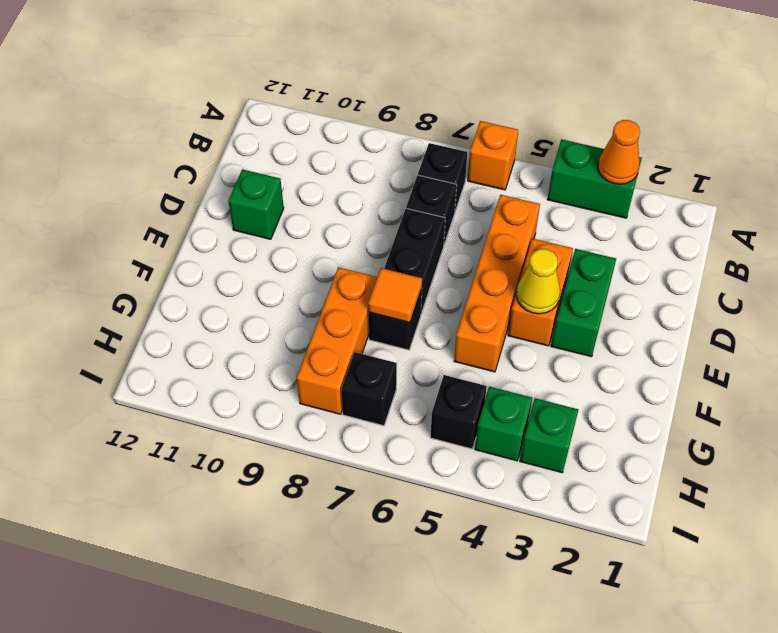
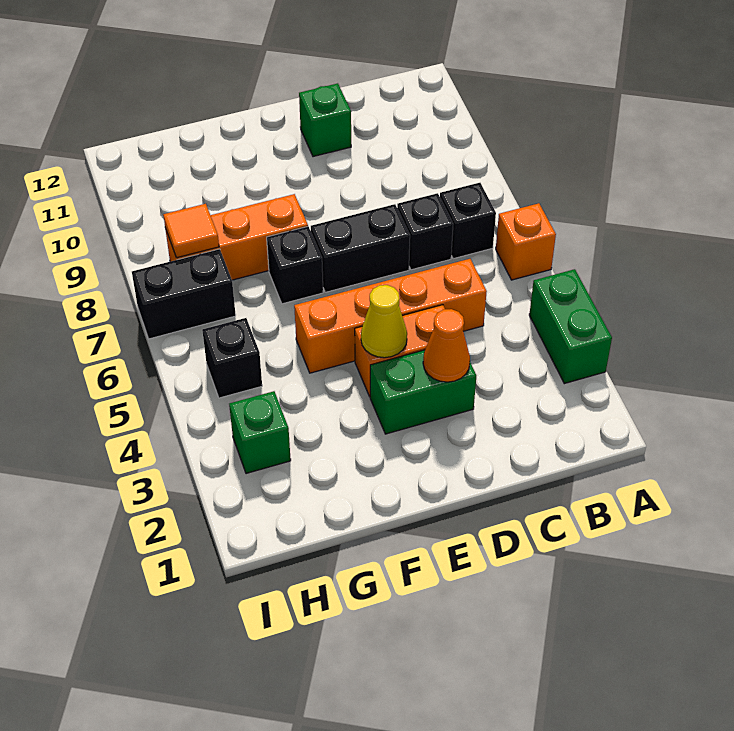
orange 1x1 cone [598,120,640,184] -> orange 1x1 cone moved to [423,309,470,382]
orange 1x1 tile [368,268,422,323] -> orange 1x1 tile moved to [163,204,219,258]
green 1x1 brick [475,387,532,461] -> none
black 1x1 brick [341,352,397,426] -> black 1x2 brick [132,249,236,339]

